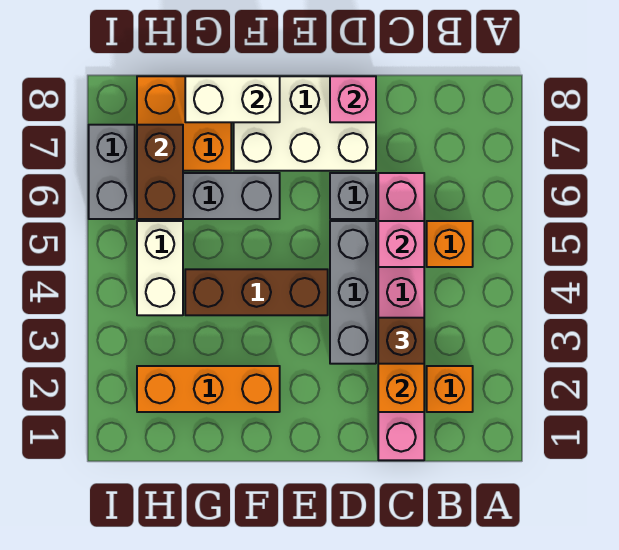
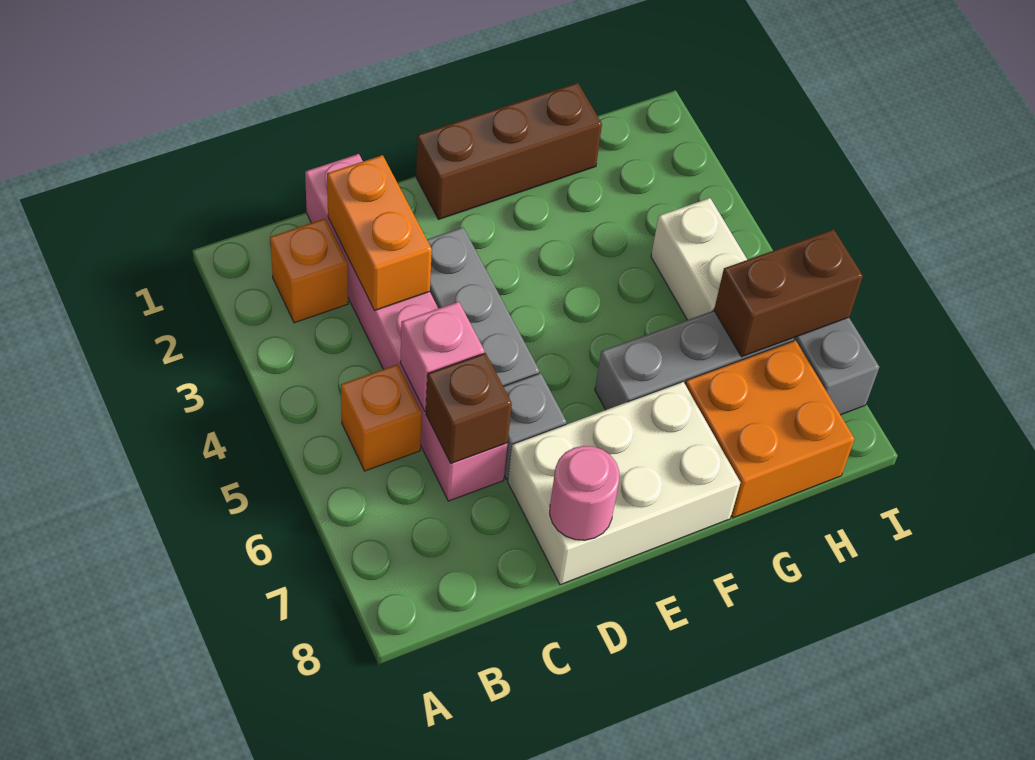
brown 1x1 brick [378,318,424,364] -> brown 1x1 brick moved to [426,353,512,464]
pink 1x1 brick [330,76,376,122] -> pink 1x1 round brick [550,446,620,540]
brown 1x3 brick [185,269,328,315] -> brown 1x3 brick moved to [416,83,602,219]
orange 1x3 brick [137,366,280,412] -> none
white 1x2 brick [185,76,280,122] -> none
brown 1x2 brick [137,125,183,219] -> brown 1x2 brick turned to [714,229,863,357]

